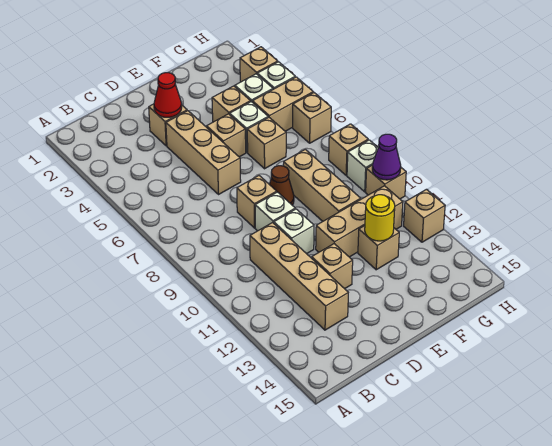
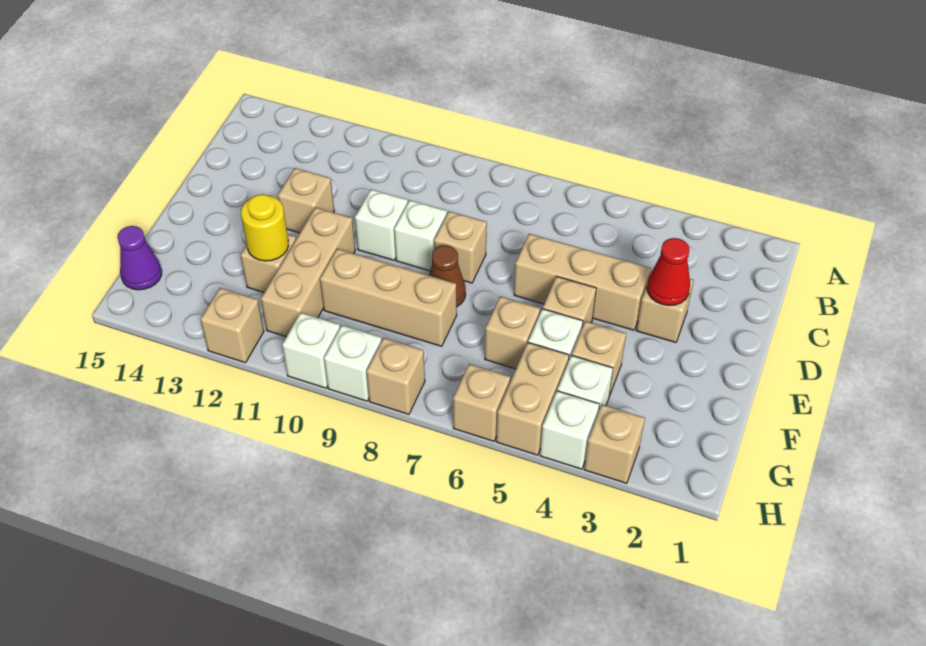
tan 1x4 brick [250,223,348,330] -> none
tan 1x1 brick [366,165,406,199] -> white 1x1 brick [282,313,340,388]
purple 1x1 cone [372,134,401,180] -> purple 1x1 cone moved to [117,226,162,290]

